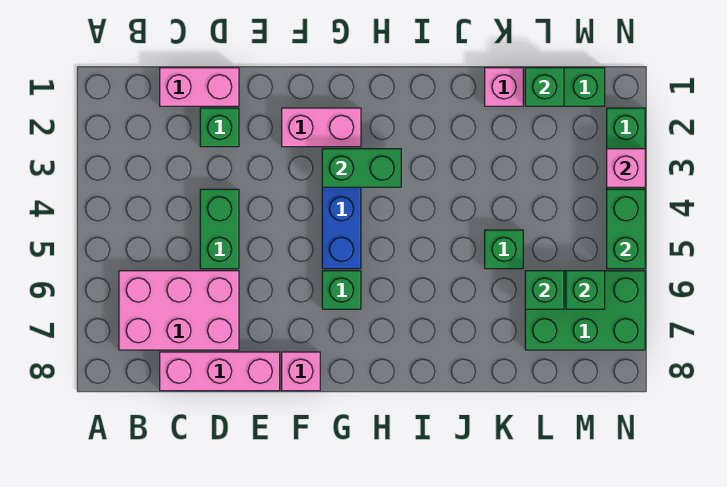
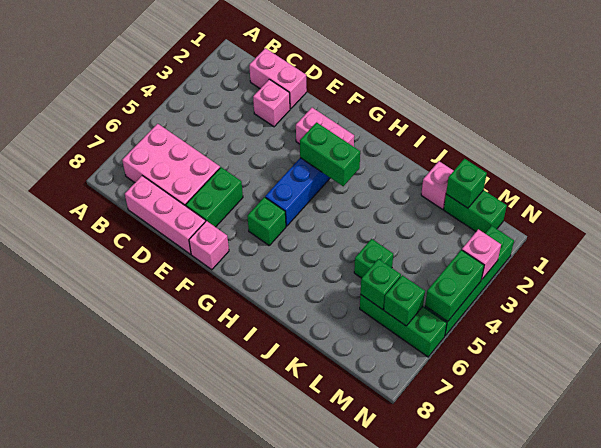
green 1x1 brick [200,108,239,147] -> pink 1x1 brick [253,79,290,127]
green 1x2 brick [200,189,239,269] -> green 1x2 brick moved to [186,167,243,227]
green 2x3 brick [525,271,645,350] -> green 1x3 brick [360,294,447,357]

